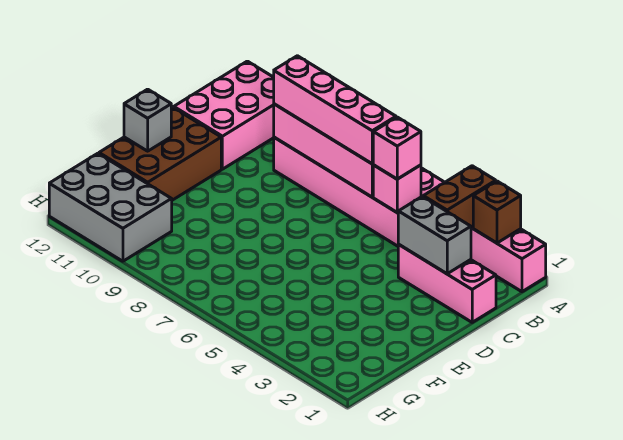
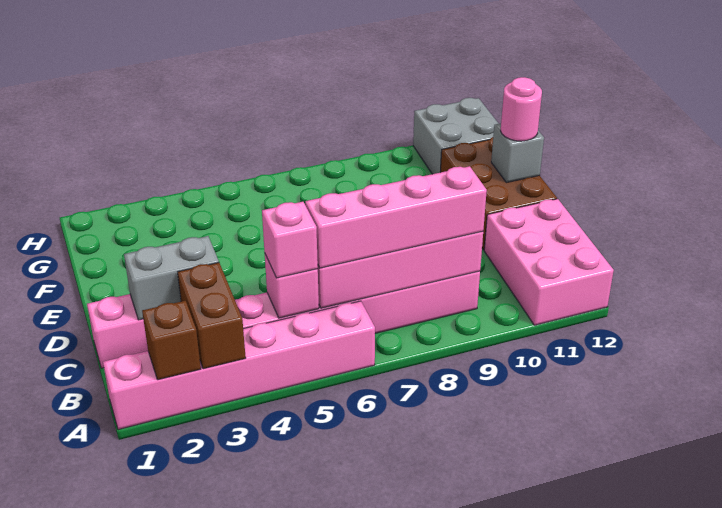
none -> pink 1x1 round brick [501,77,542,141]
grey 2x3 brick [49,153,172,261] -> grey 2x2 brick [413,98,499,174]

